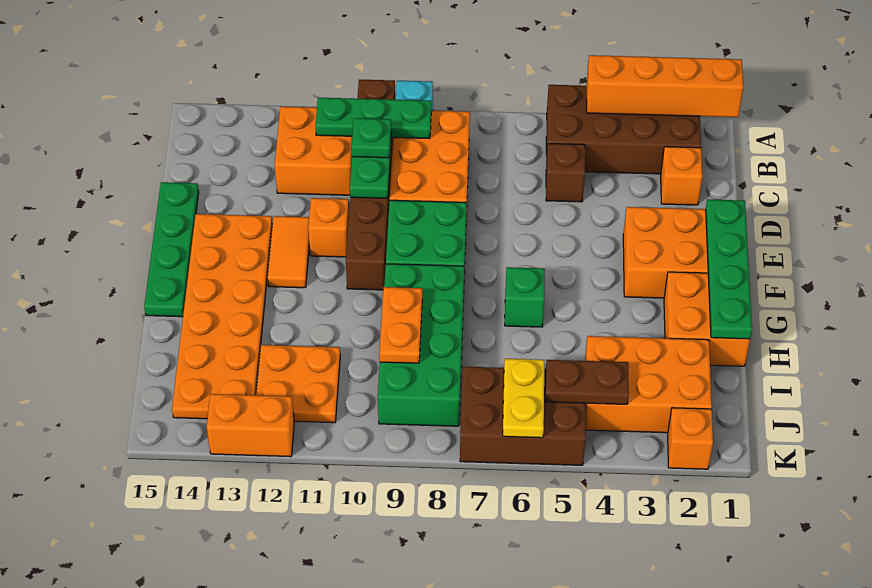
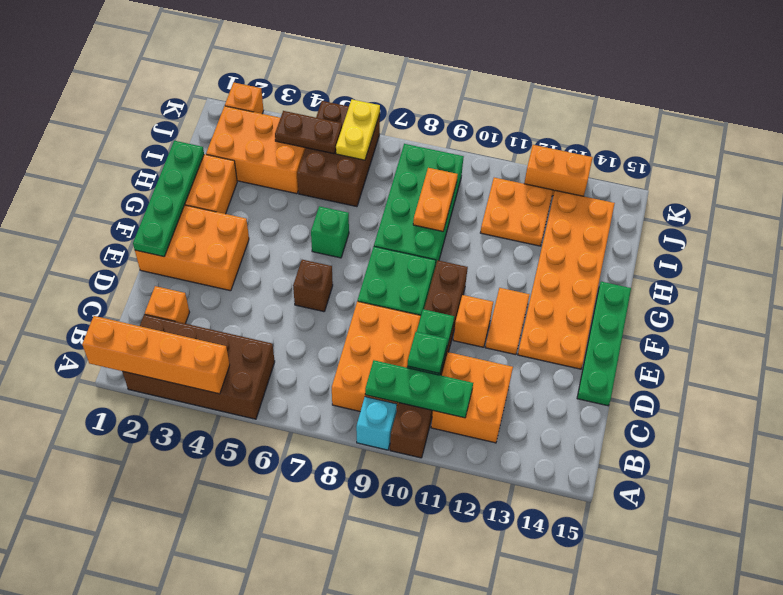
brown 1x1 brick [546,144,585,202] -> brown 1x1 brick moved to [293,260,333,312]
brown 2x3 brick [460,367,586,465] -> brown 2x3 brick turned to [297,101,380,207]

